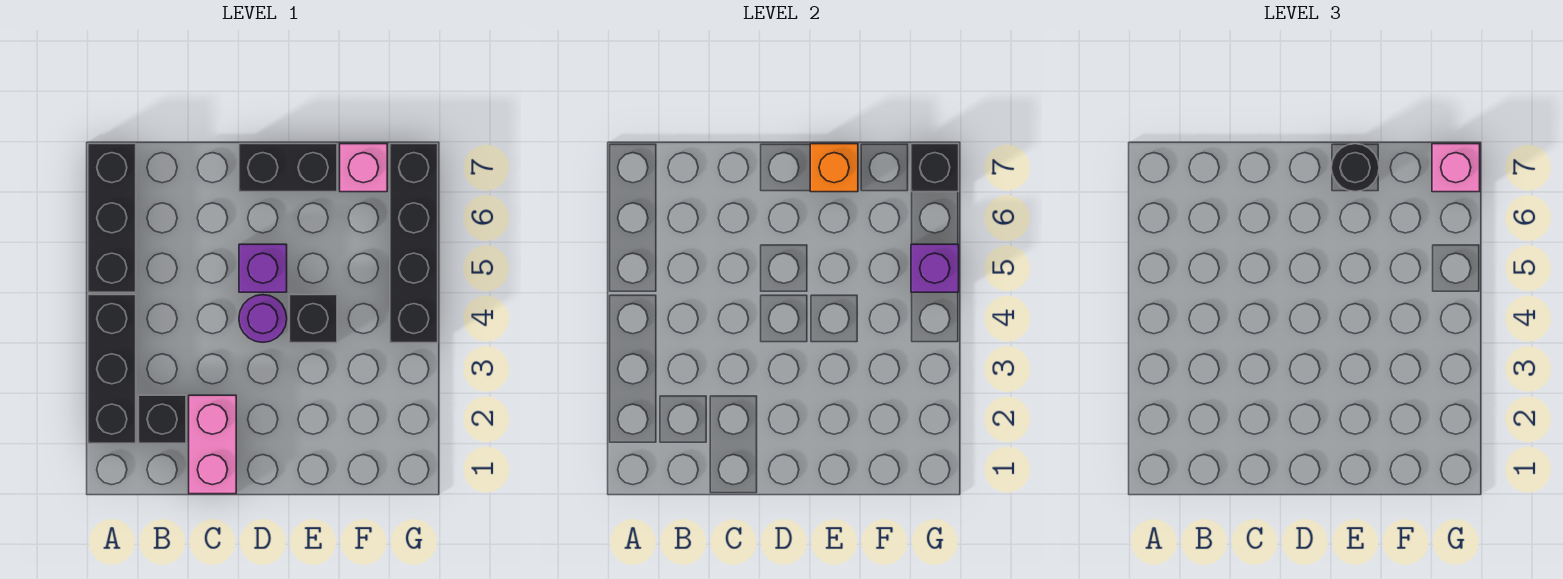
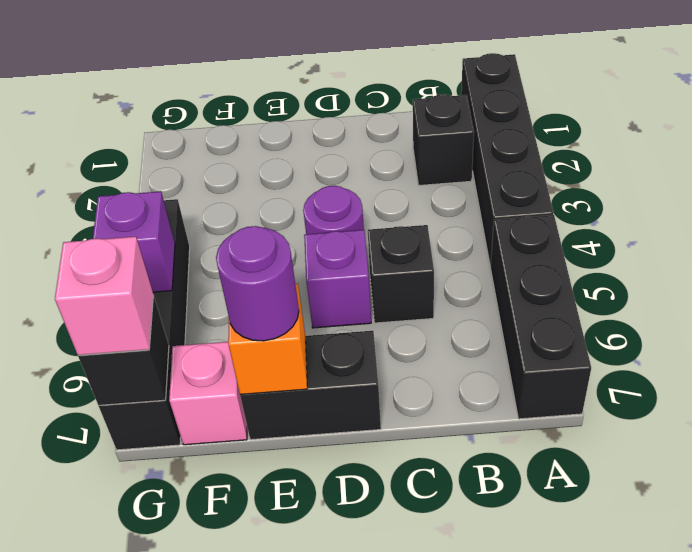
black 1x3 brick [88,295,136,443] -> black 1x4 brick [461,53,554,266]
pink 1x2 brick [189,395,236,494] -> none
black 1x1 brick [289,295,337,343] -> black 1x1 brick moved to [368,225,434,323]
black 1x1 round brick [1331,144,1379,192] -> purple 1x1 round brick [216,226,299,341]

